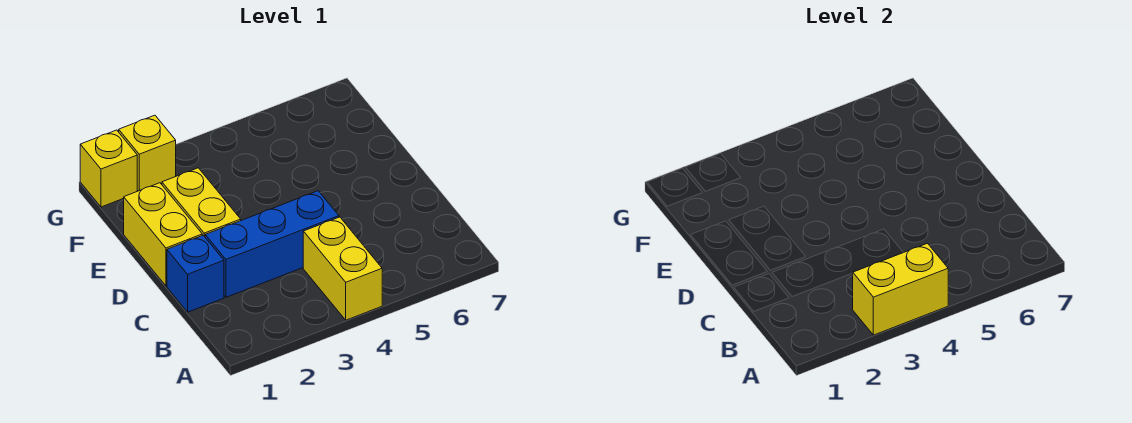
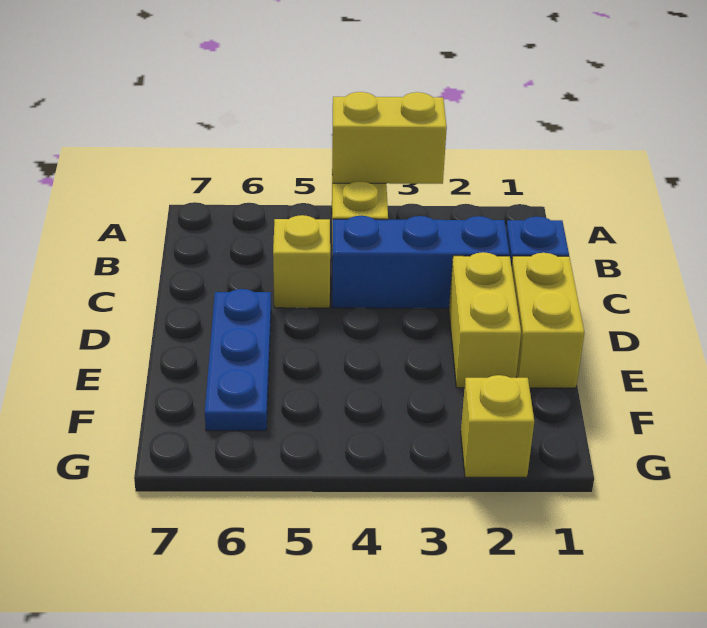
none -> blue 1x3 plate [205,289,271,431]
yellow 1x1 brick [80,130,137,207] -> yellow 1x1 brick moved to [273,215,330,308]

